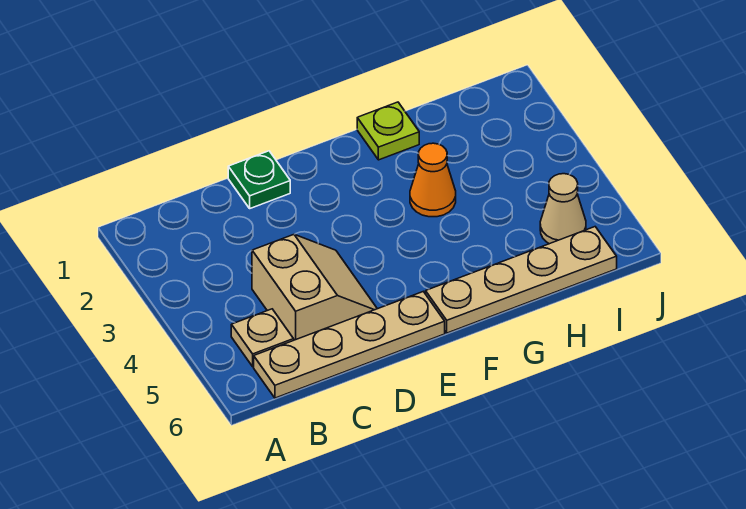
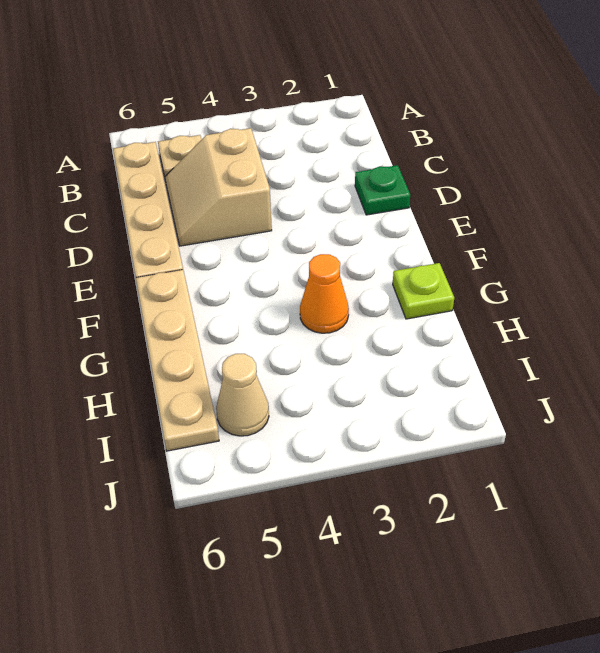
tan 2x2 slope [252,234,377,340] -> tan 2x2 slope turned to [165,128,272,246]

